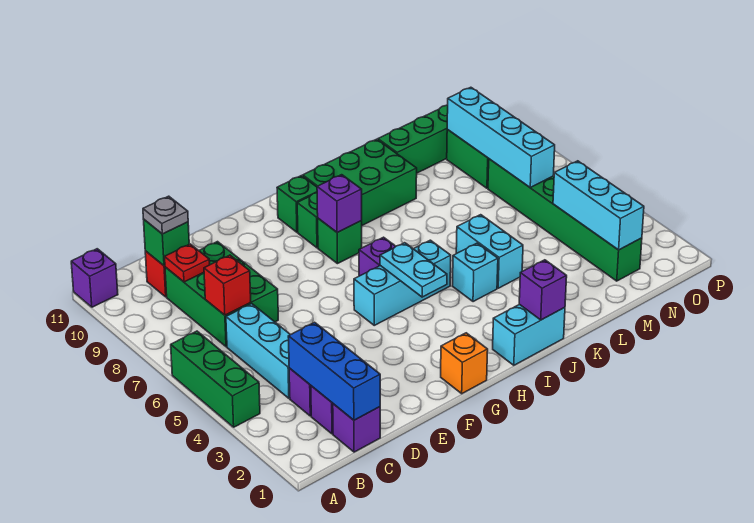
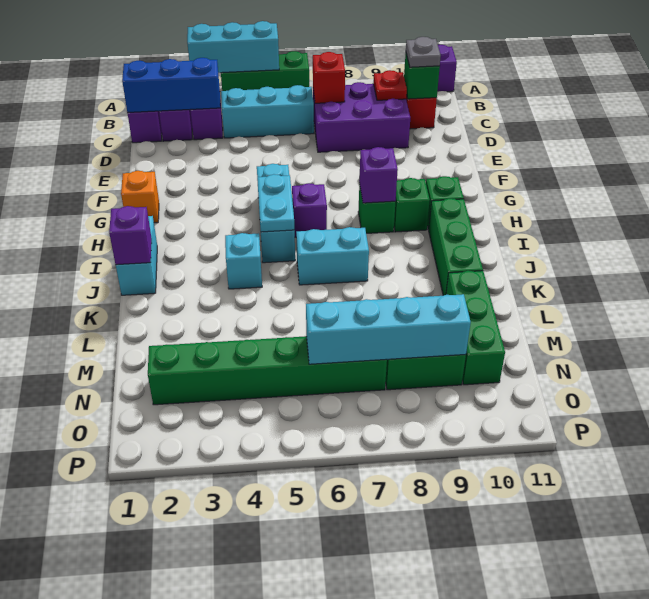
green 2x3 brick [165,242,278,347] -> purple 2x3 brick [313,82,410,152]
cyan 1x2 plate [380,243,447,297] -> cyan 1x2 plate turned to [257,174,295,232]
green 2x3 brick [303,139,417,225] -> green 1x3 brick [429,198,483,295]
cyan 1x2 brick [456,215,523,288] -> cyan 1x2 brick moved to [296,227,369,285]
cyan 1x3 brick [553,161,644,250] -> cyan 1x3 brick moved to [187,21,279,73]

